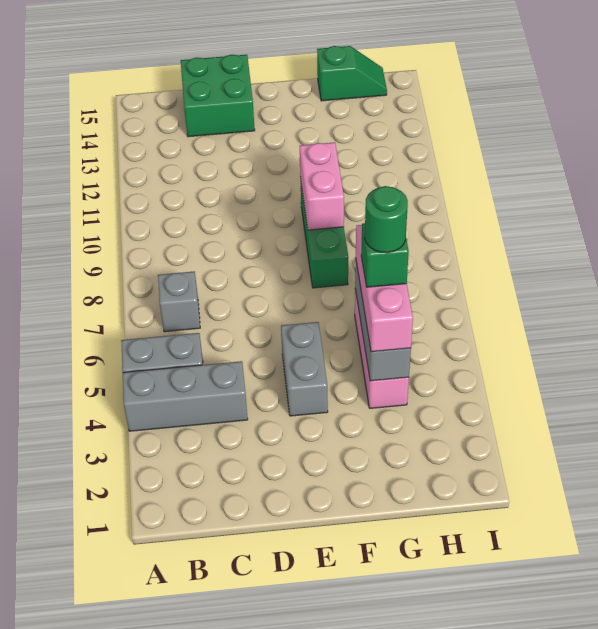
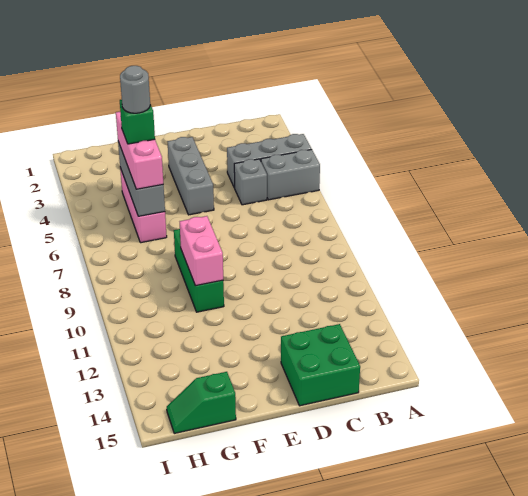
grey 1x1 brick [158,271,200,332] -> grey 1x1 brick moved to [234,159,267,205]
grey 1x2 brick [281,322,328,416] -> grey 1x3 brick [168,137,214,215]
green 1x1 round brick [365,186,408,253] -> grey 1x1 round brick [120,66,150,113]

